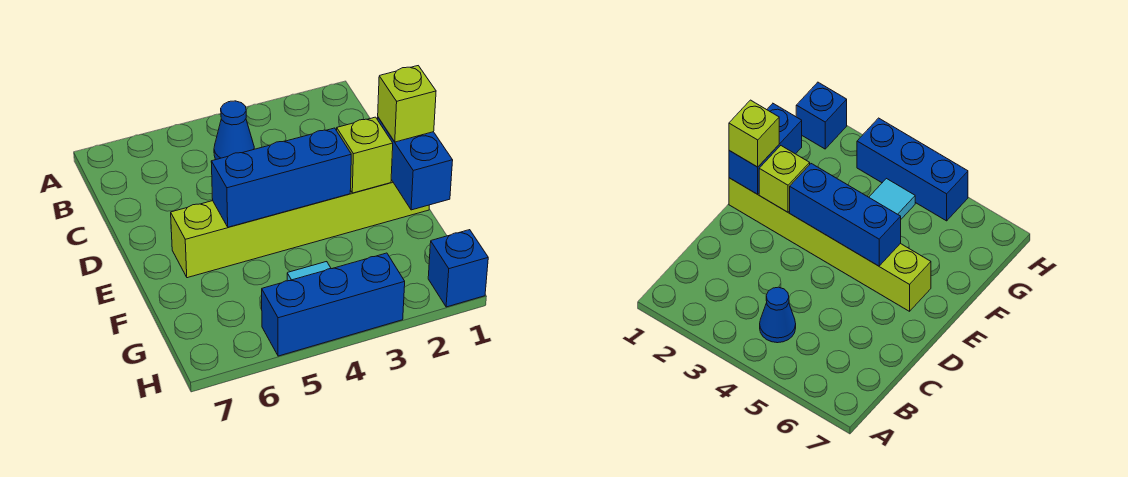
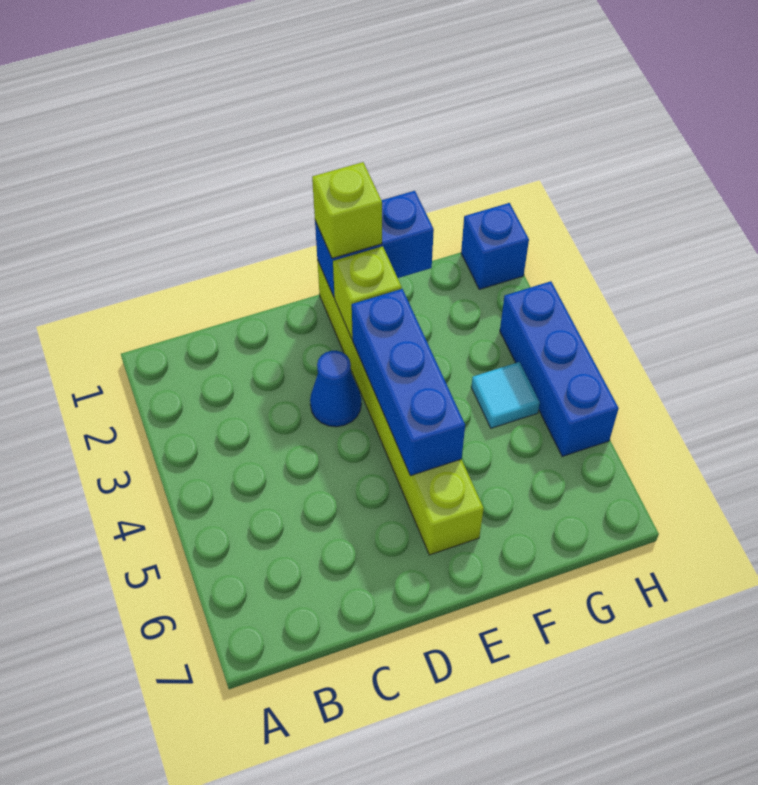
blue 1x1 cone [214,101,254,159] -> blue 1x1 cone moved to [310,351,361,427]

